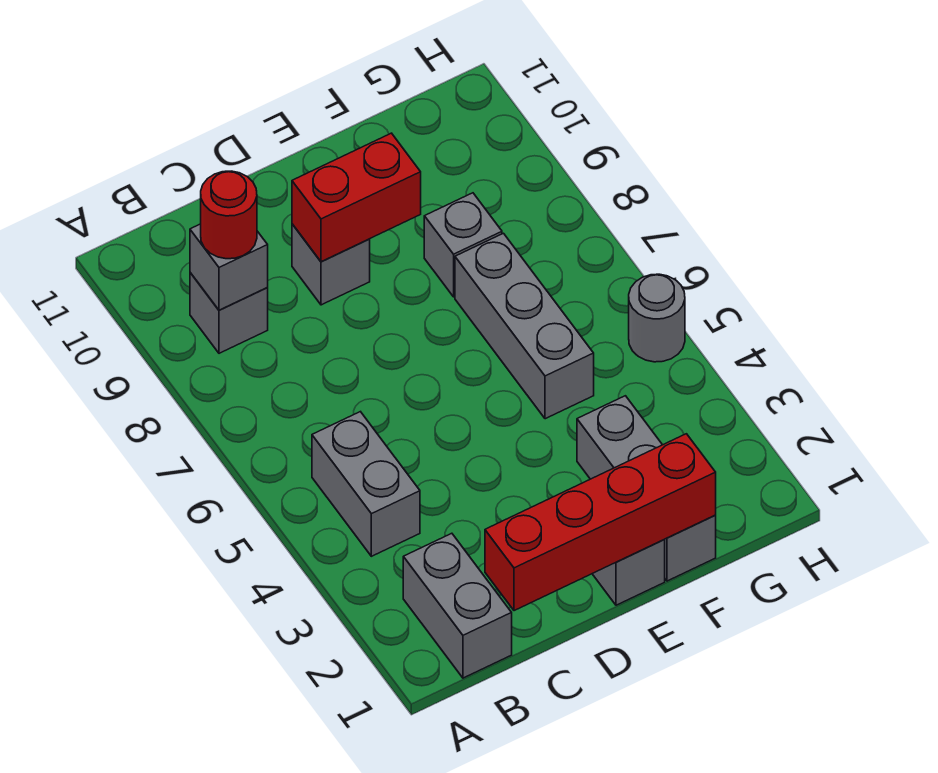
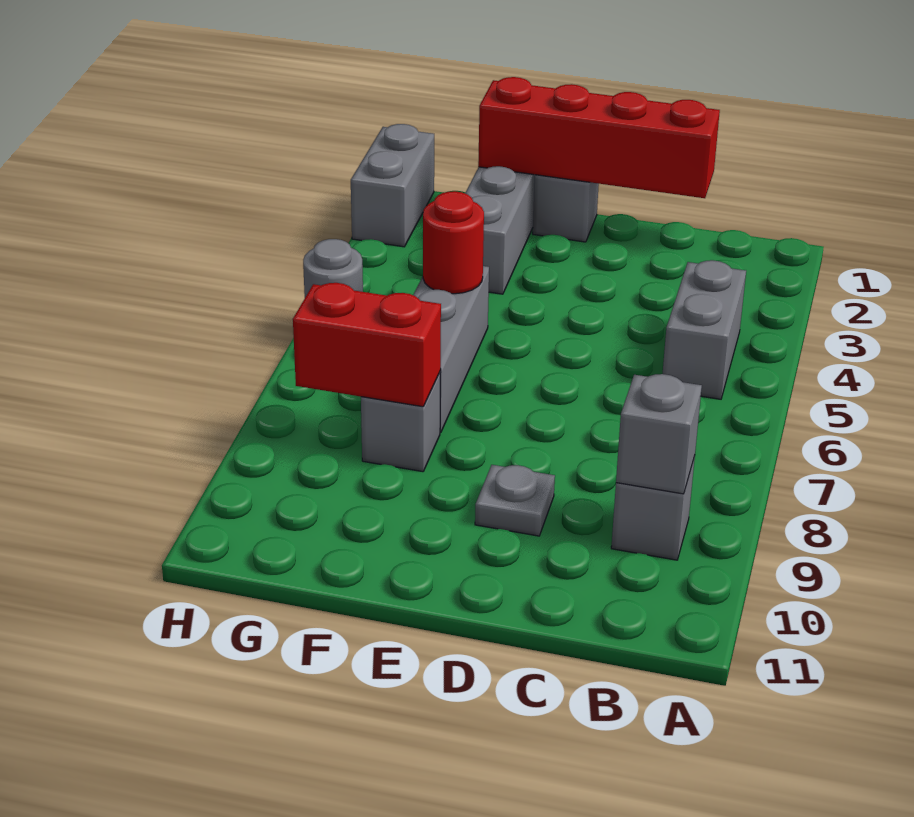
grey 1x2 brick [403,533,512,678] -> grey 1x2 brick moved to [351,124,434,247]
red 1x1 round brick [201,171,257,259] -> red 1x1 round brick moved to [423,191,484,294]
grey 1x1 brick [292,224,370,305] -> grey 1x1 plate [475,465,555,536]
red 1x2 brick [292,133,421,262] -> red 1x2 brick moved to [293,283,441,407]

